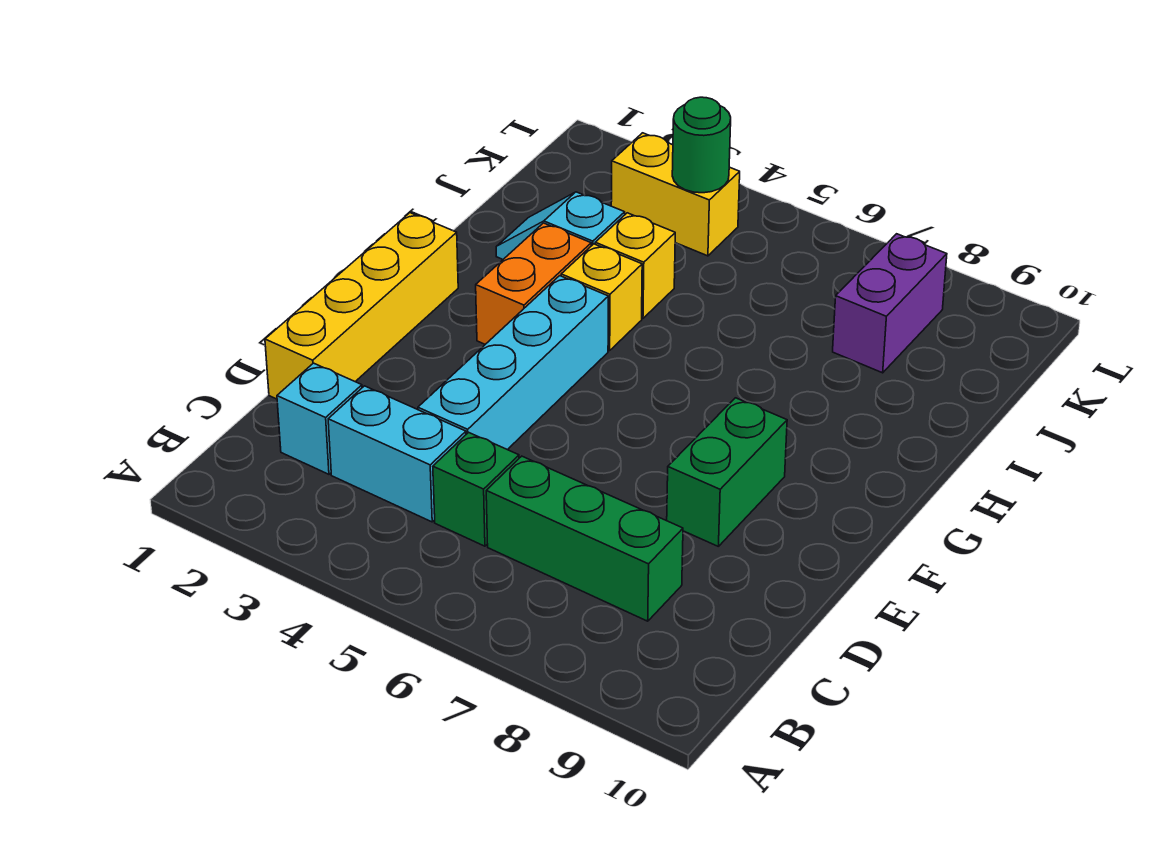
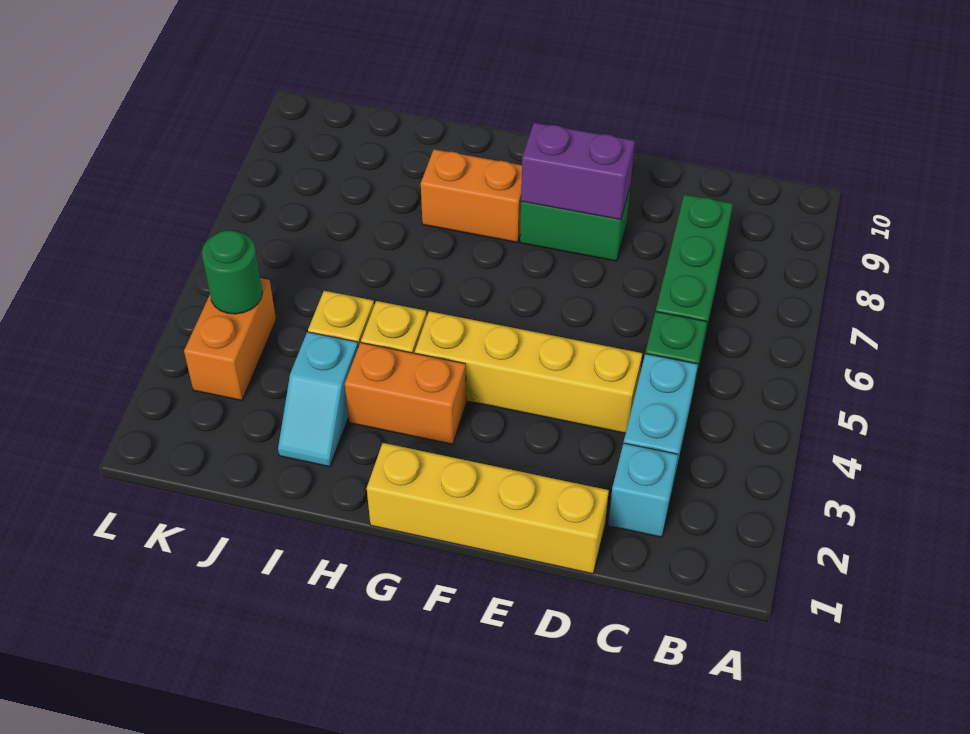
cyan 1x4 brick [418,276,608,450] -> yellow 1x4 brick [415,311,642,433]
none -> orange 1x2 brick [421,149,522,242]
purple 1x2 brick [833,234,947,373] -> purple 1x2 brick moved to [521,123,635,220]
yellow 1x2 brick [611,133,740,256] -> orange 1x2 brick [184,278,276,401]

